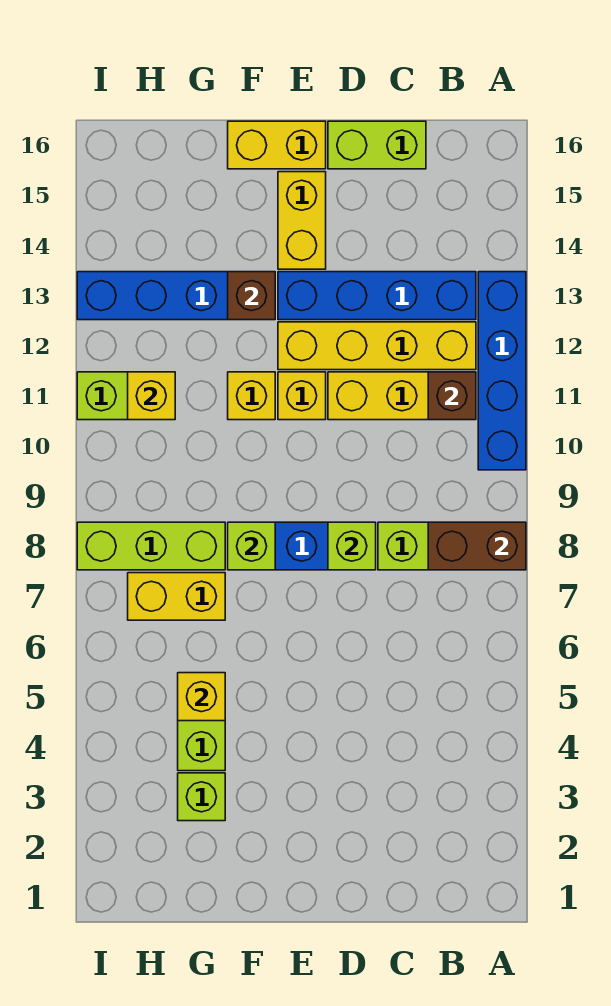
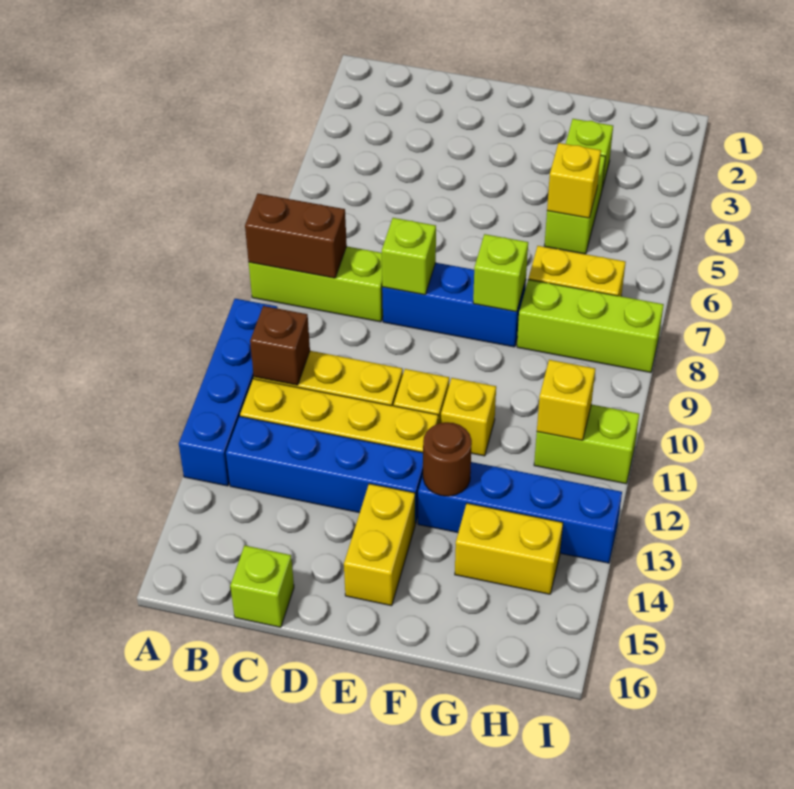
lime 1x2 brick [328,121,426,169] -> lime 1x1 brick [230,545,294,627]
yellow 1x2 brick [228,121,326,169] -> yellow 1x2 brick moved to [455,503,563,594]
brown 1x1 brick [228,272,275,320] -> brown 1x1 round brick [423,422,472,496]

